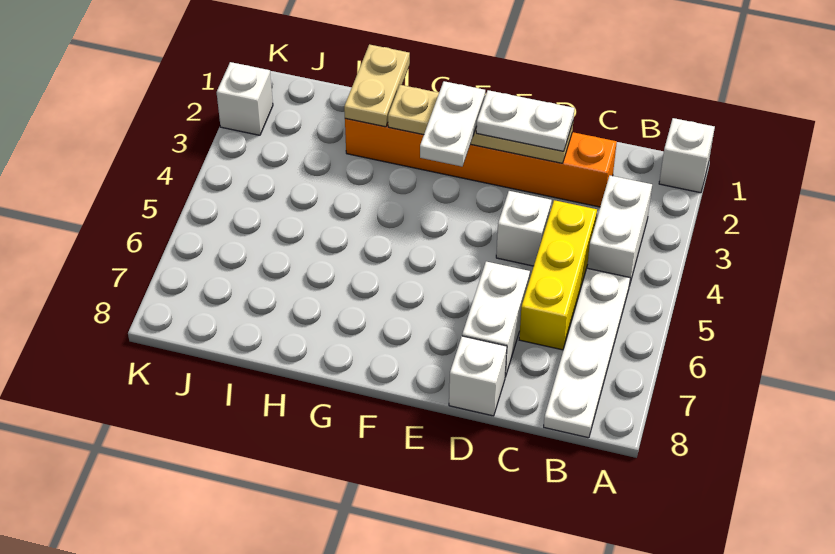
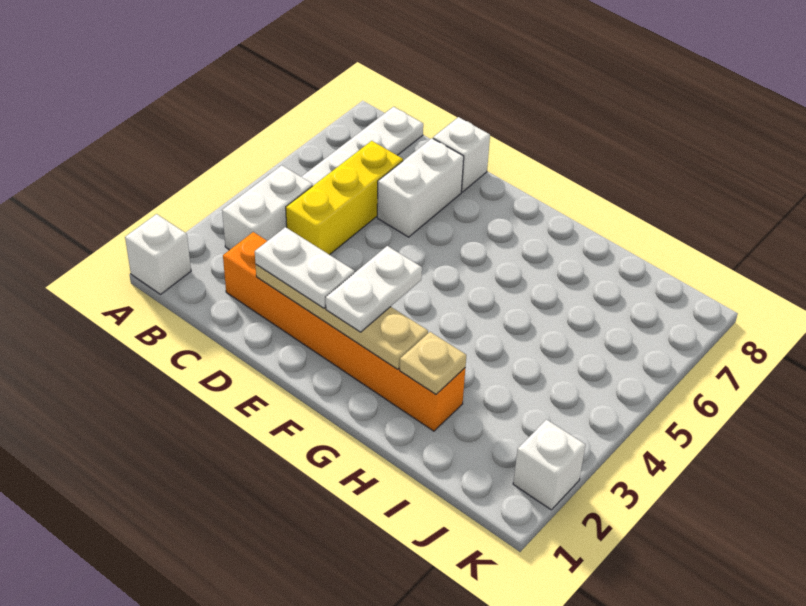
white 1x1 brick [496,191,552,266] -> none
tan 1x2 plate [344,44,410,127] -> tan 1x1 plate [400,332,466,394]

